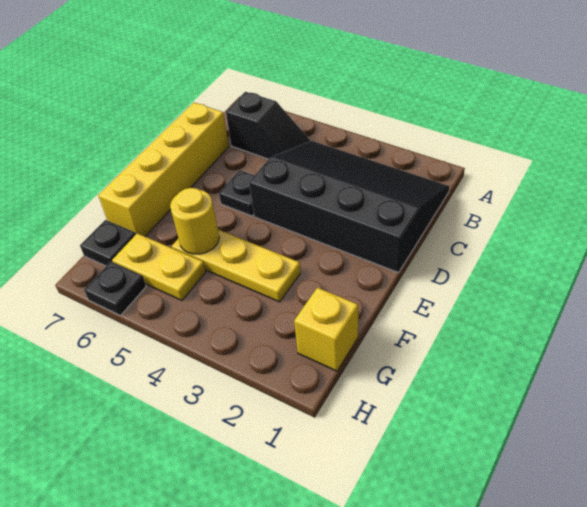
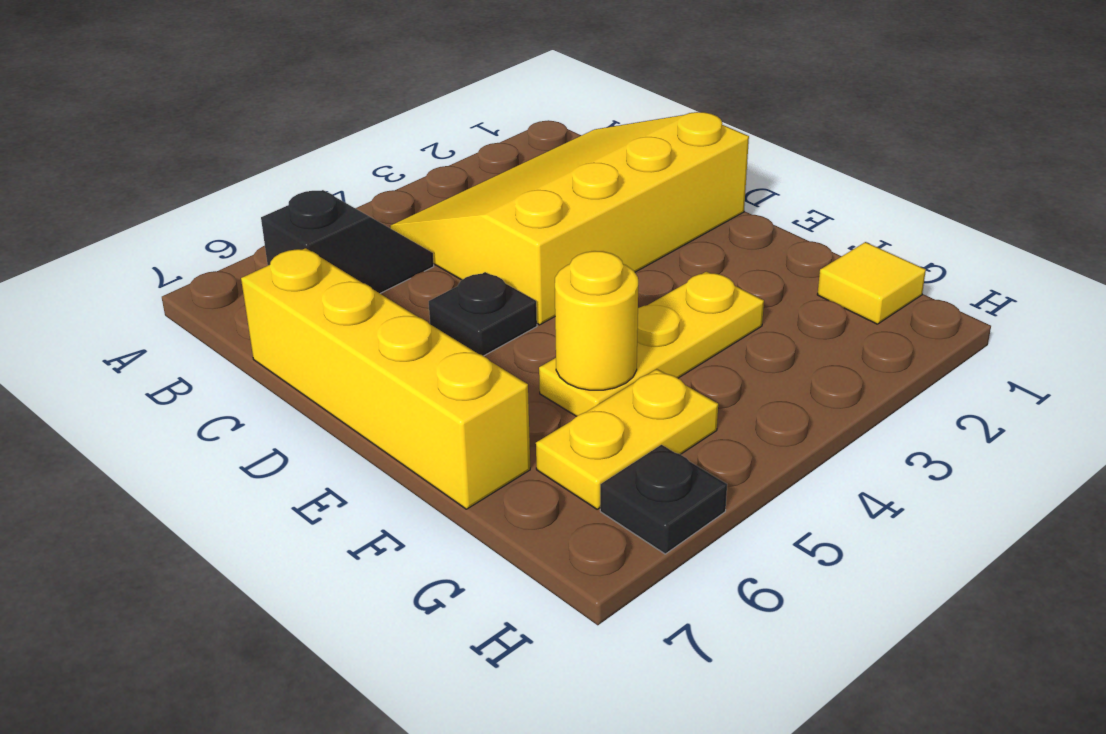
black 3x4 slope [249,141,449,272] -> yellow 3x4 slope [390,112,749,325]
yellow 1x1 brick [294,288,358,371] -> yellow 1x1 tile [817,242,926,324]
black 1x1 plate [80,220,136,266] -> none

